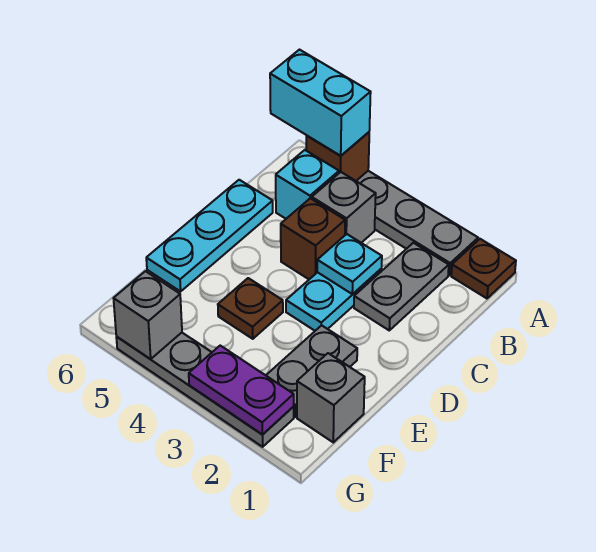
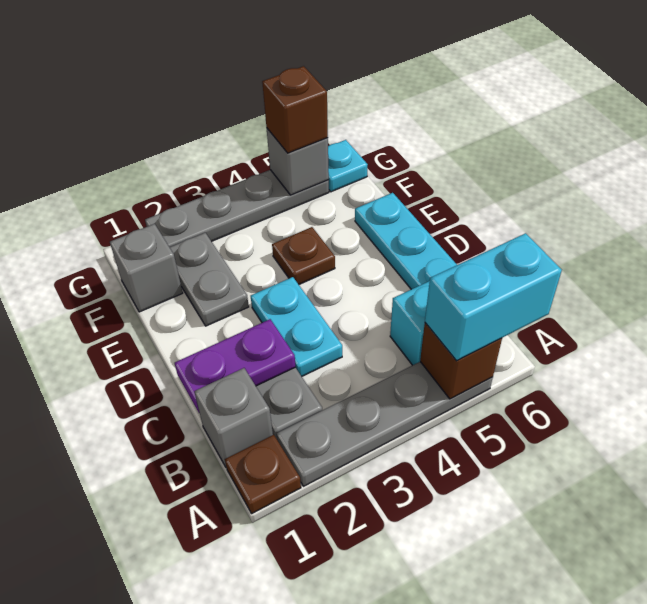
grey 1x1 brick [312,172,376,243] -> grey 1x1 brick moved to [194,368,273,467]
cyan 1x1 plate [317,234,382,294] -> cyan 1x1 plate moved to [328,140,368,192]
brown 1x1 brick [281,198,345,279] -> brown 1x1 brick moved to [262,66,328,153]
purple 1x2 plate [189,346,294,434] -> purple 1x2 plate moved to [175,319,296,413]

